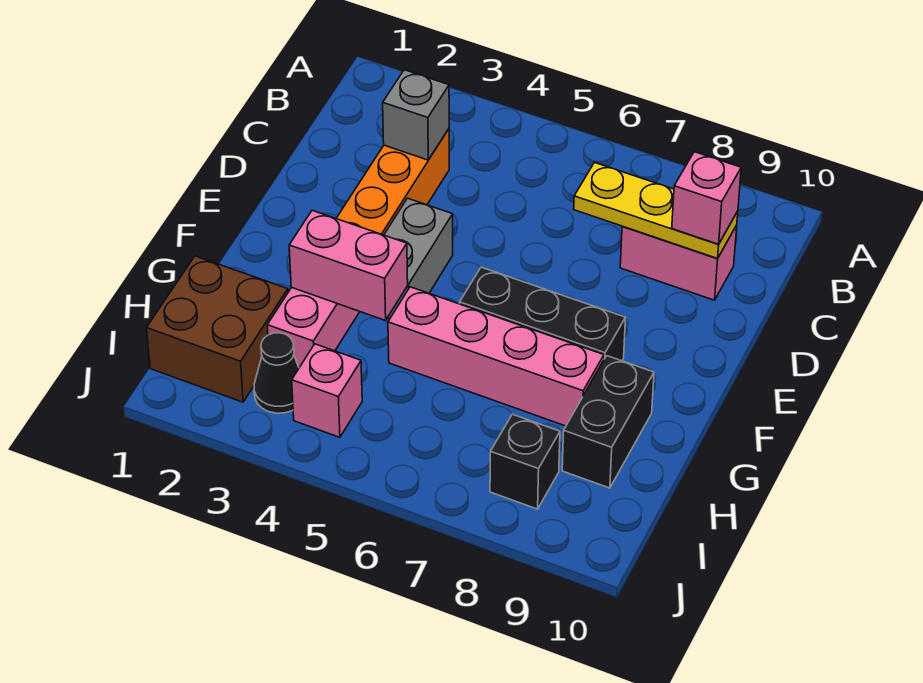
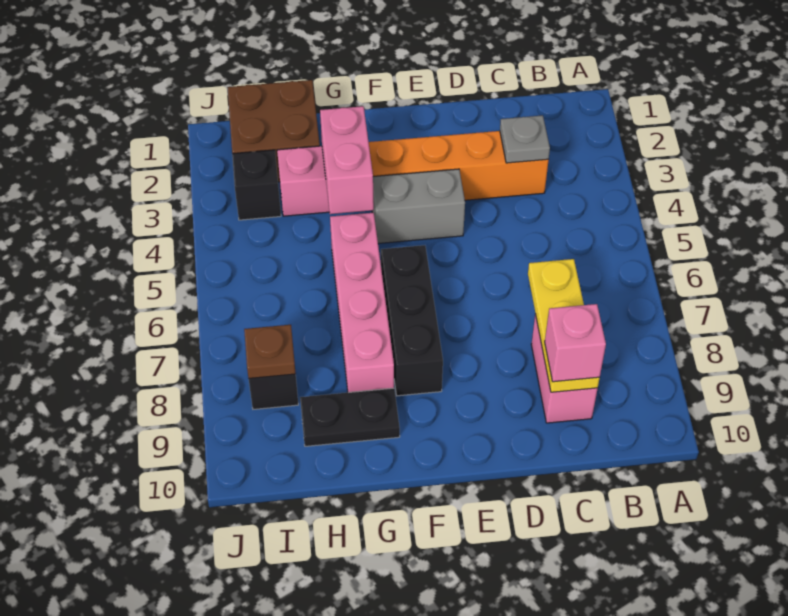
grey 1x1 brick [383,70,449,160] -> grey 1x1 plate [500,115,550,163]
black 1x2 brick [562,356,654,488] -> black 1x2 plate [300,388,400,446]
black 1x1 cone [254,333,299,413] -> black 1x1 brick [232,150,281,220]
pink 1x1 brick [292,344,362,437] -> none
none -> brown 1x1 plate [244,325,296,378]

